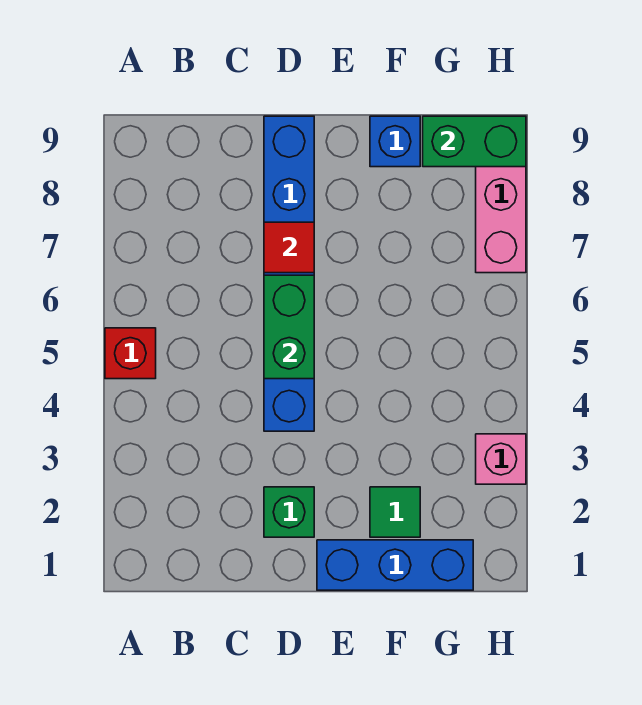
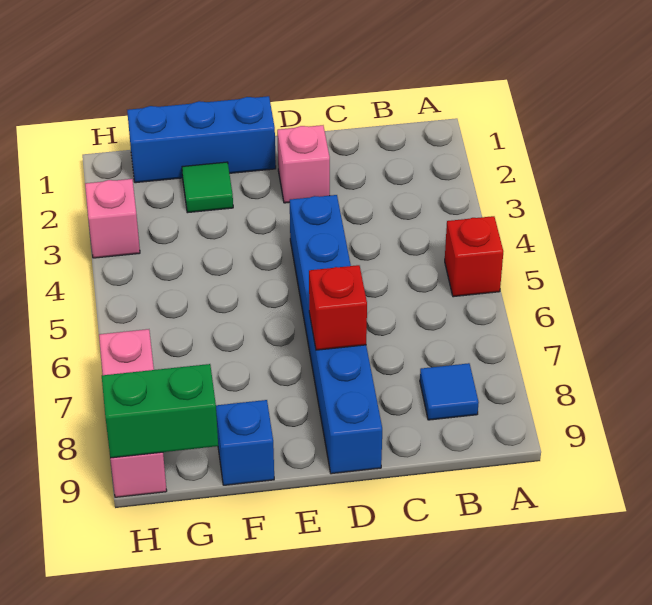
none -> blue 1x1 tile [420,363,479,420]
green 1x1 brick [264,487,314,537] -> pink 1x1 brick [277,125,330,203]
green 1x2 brick [264,275,314,379] -> none
red 1x1 tile [264,222,314,273] -> red 1x1 brick [309,265,367,350]

